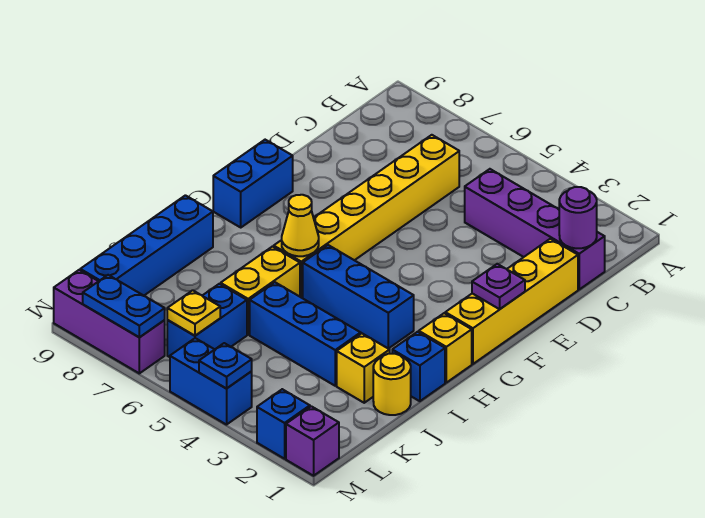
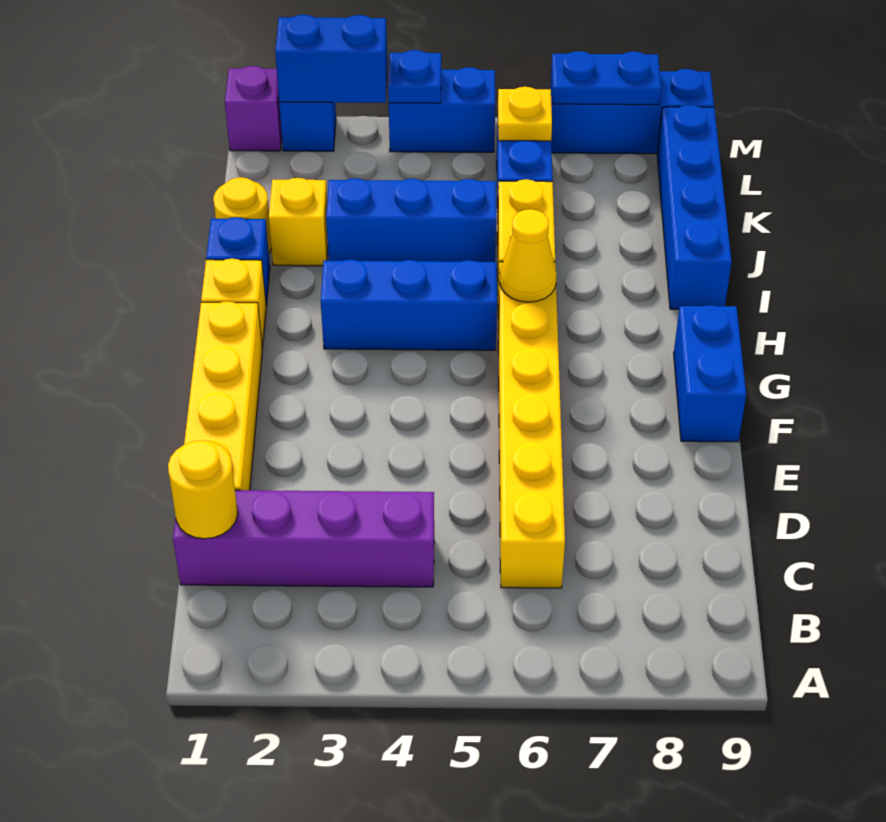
purple 1x1 round brick [559,187,597,248] -> yellow 1x1 round brick [168,440,238,539]
purple 1x1 plate [472,264,525,309] -> none
none -> blue 1x2 brick [275,14,387,103]
purple 1x3 brick [54,270,165,373] -> blue 1x3 brick [551,69,714,154]

